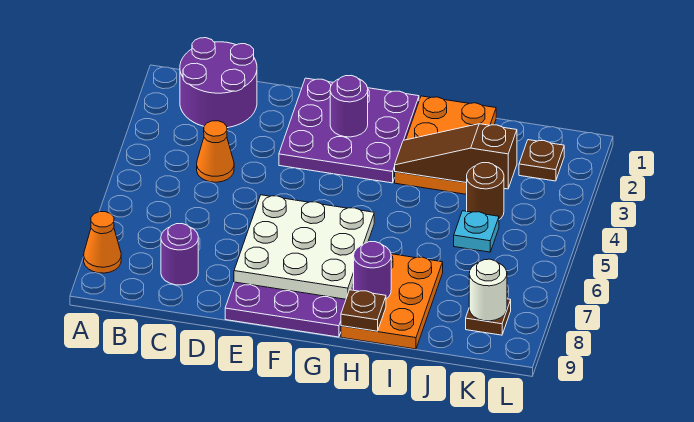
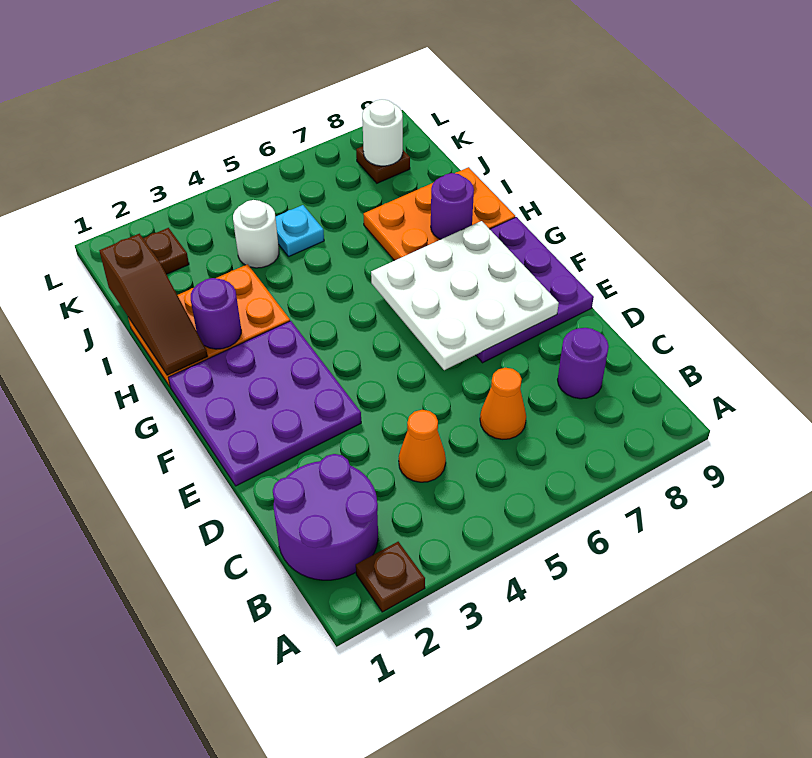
orange 1x1 cone [84,212,121,273] -> orange 1x1 cone moved to [480,368,526,439]
purple 1x1 round brick [330,75,368,137] -> purple 1x1 round brick moved to [191,278,241,349]
brown 1x3 slope [395,124,517,189] -> brown 1x3 slope moved to [99,234,208,375]
brown 1x1 plate [341,290,386,331] -> brown 1x1 plate moved to [356,542,425,612]
brown 1x1 round brick [467,163,504,220] -> white 1x1 round brick [233,200,279,268]

